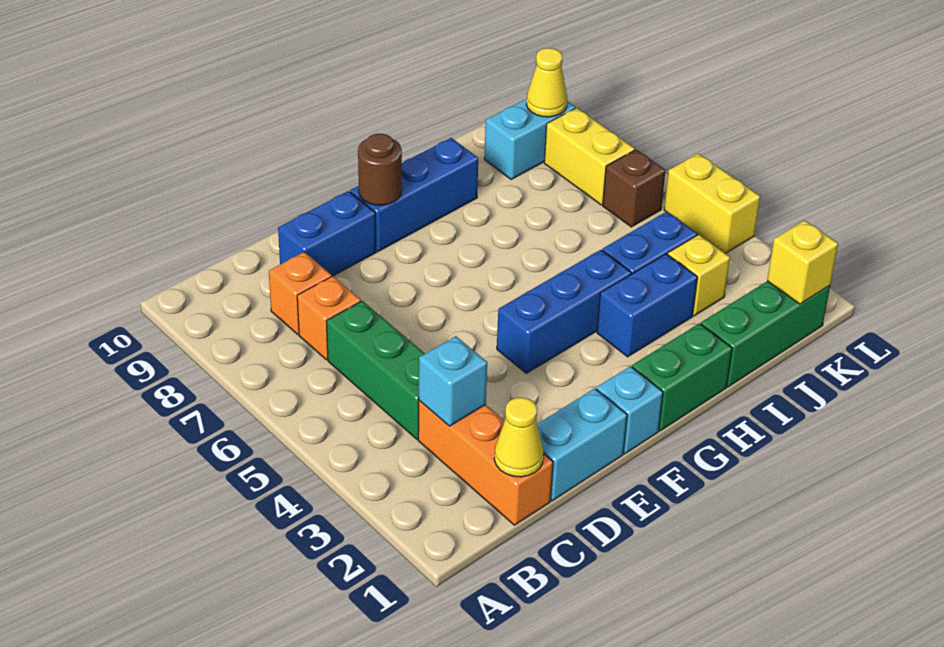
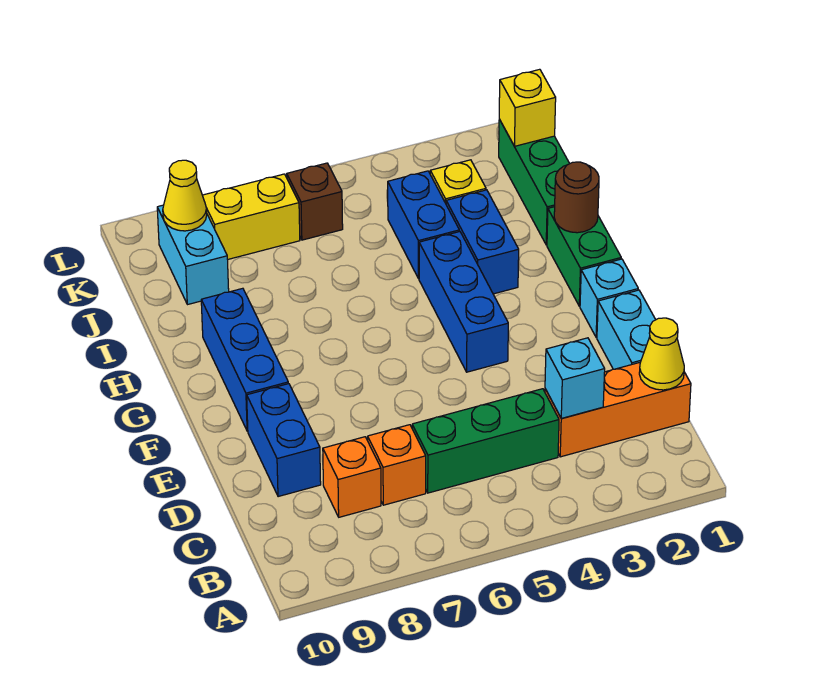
brown 1x1 round brick [358,134,402,205] -> brown 1x1 round brick moved to [554,162,599,233]
yellow 1x2 brick [664,153,760,254] -> none

